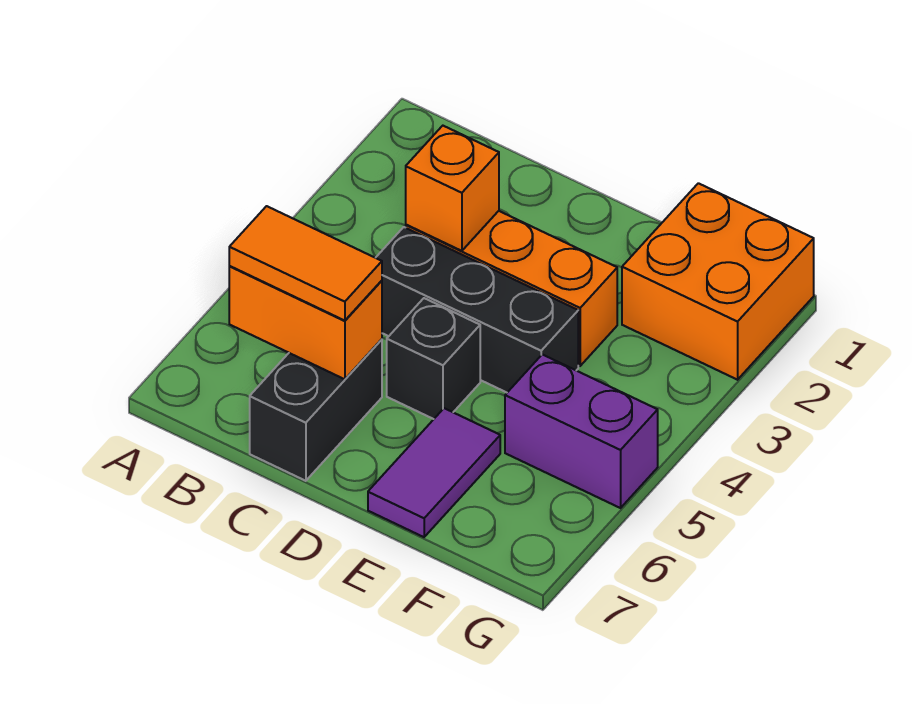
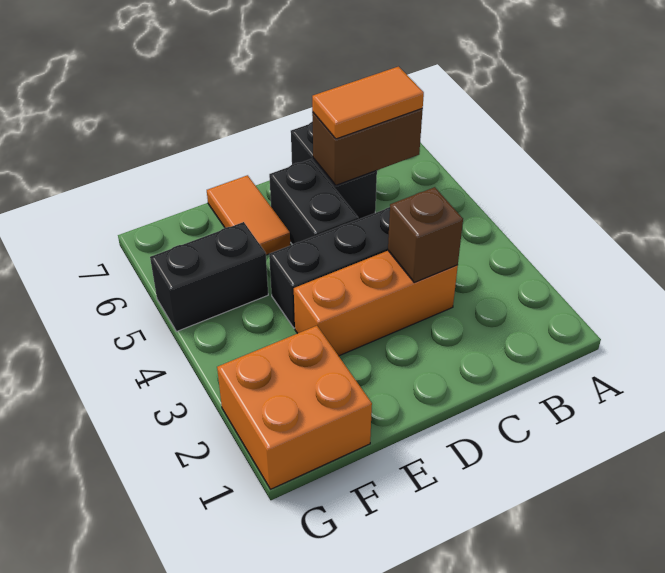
orange 1x2 brick [229,266,382,379] -> brown 1x2 brick [312,109,423,185]
orange 1x1 brick [406,126,499,251] -> brown 1x1 brick [388,187,463,282]
black 1x1 brick [387,298,480,419] -> black 1x2 brick [269,159,358,245]
purple 1x2 tile [368,408,500,537] -> orange 1x2 tile [207,175,290,255]
purple 1x2 brick [505,354,658,508] -> black 1x2 brick [150,222,268,332]

